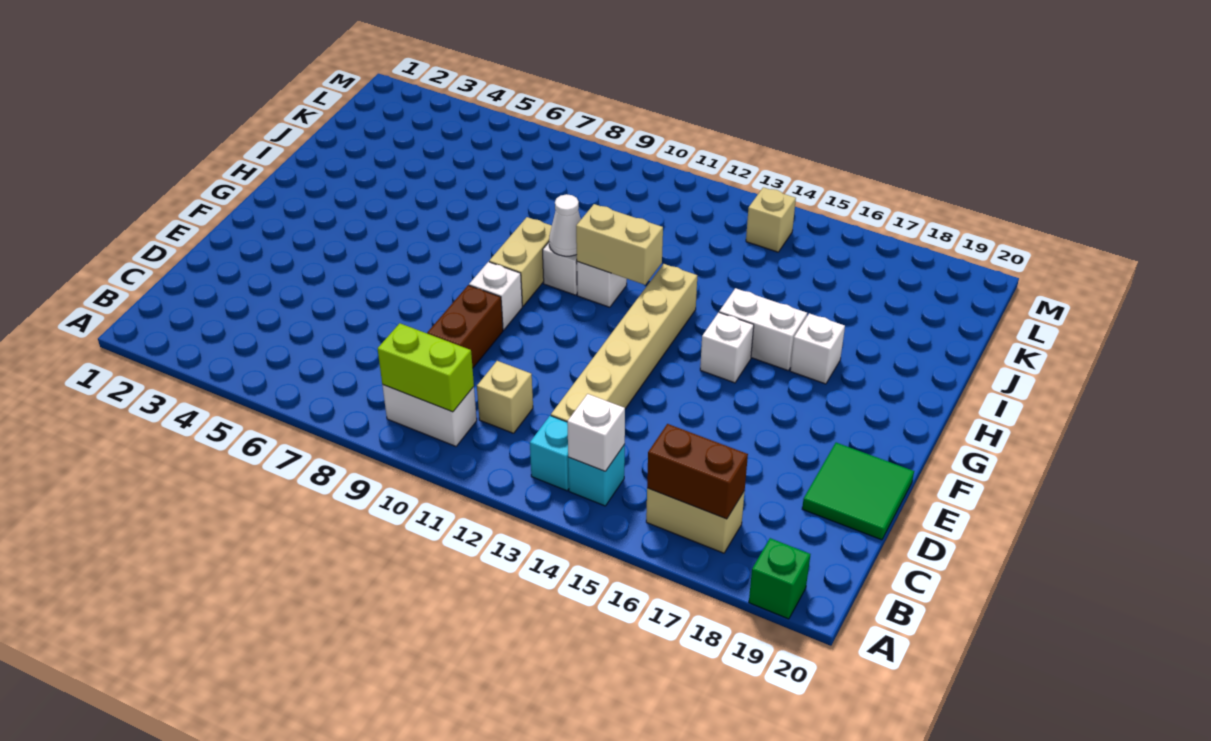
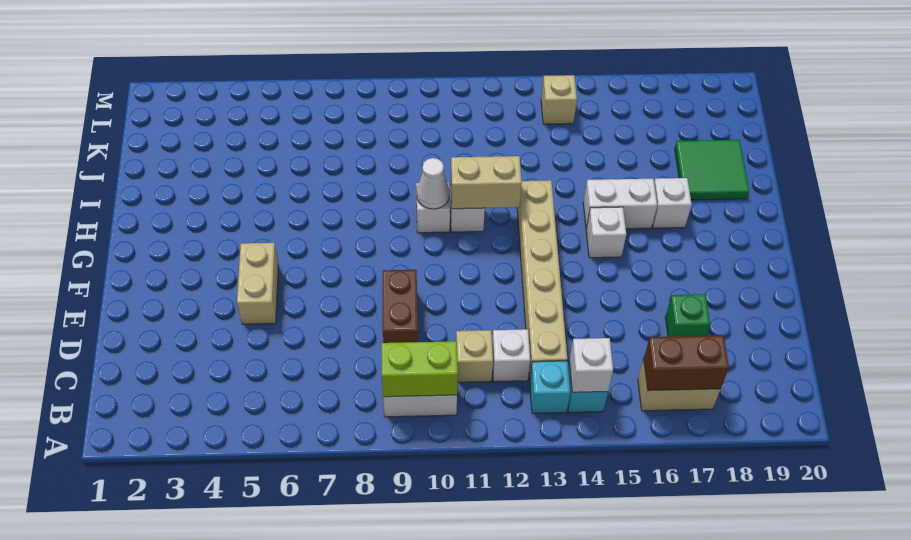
green 1x1 brick [749,538,810,619] -> green 1x1 brick moved to [665,294,710,337]
green 2x2 tile [802,443,914,540] -> green 2x2 tile moved to [675,140,749,200]
white 1x1 brick [469,262,522,330] -> white 1x1 brick moved to [492,329,530,382]
tan 1x2 brick [489,217,552,306] -> tan 1x2 brick moved to [237,243,279,324]

